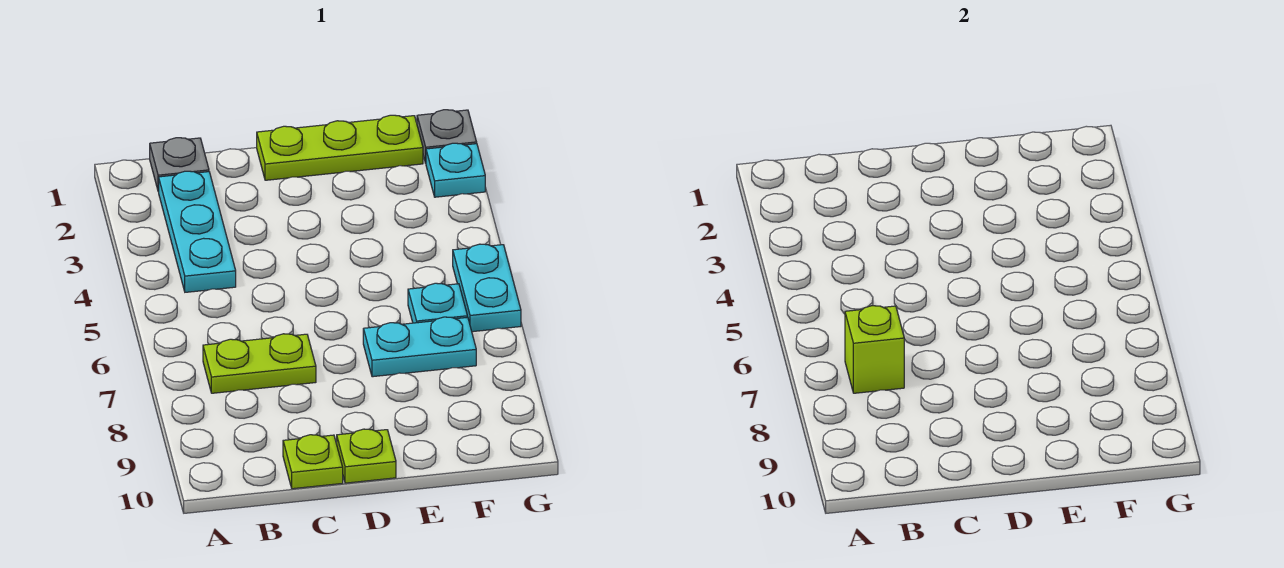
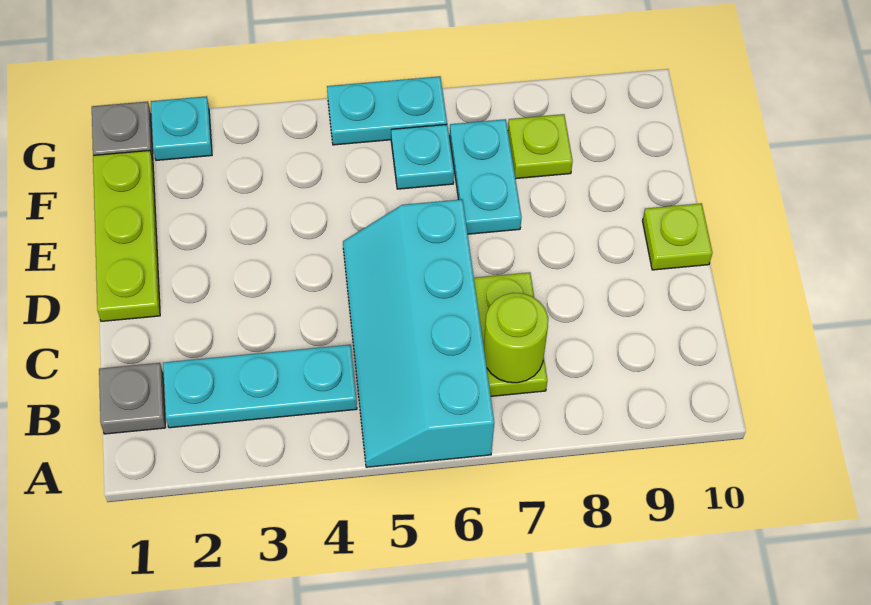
none -> cyan 2x4 slope [343,199,494,467]
lime 1x1 brick [845,306,904,393] -> lime 1x1 round brick [484,293,548,383]
lime 1x1 plate [283,435,343,489] -> lime 1x1 plate moved to [508,114,573,179]

